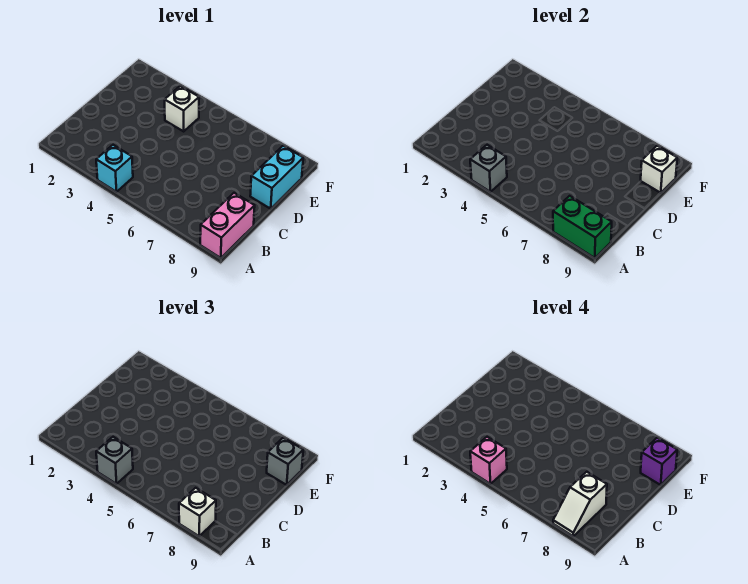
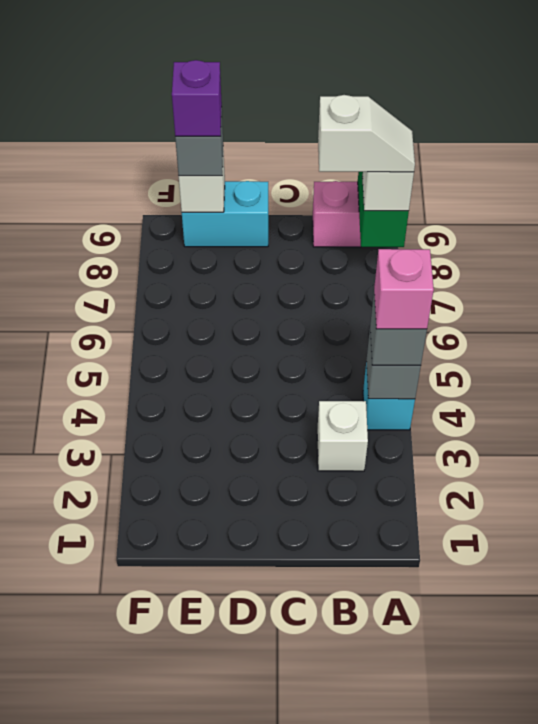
white 1x1 brick [165,86,199,131] -> white 1x1 brick moved to [317,401,368,471]

